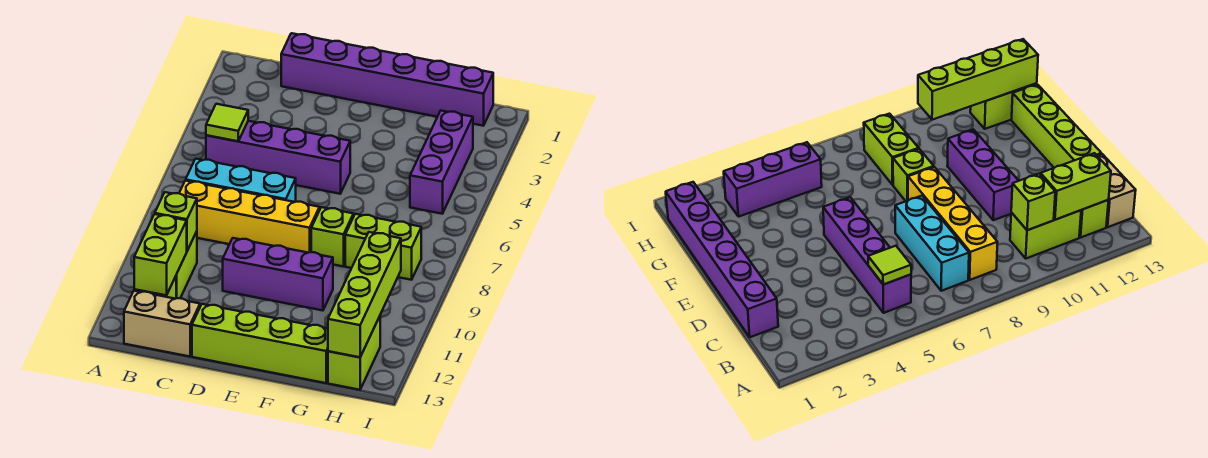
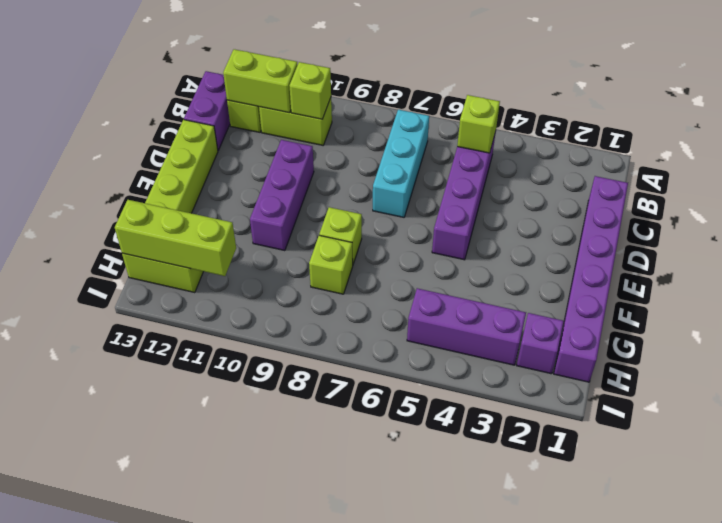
lime 1x1 tile [206,104,248,141] -> lime 1x1 brick [457,95,500,153]
yellow 1x4 brick [179,181,319,253] -> none
tan 1x2 brick [124,291,200,357] -> purple 1x2 brick [184,71,230,150]
lime 1x2 brick [345,214,421,280] -> lime 1x1 brick [309,235,353,294]
none -> purple 1x1 brick [517,313,564,374]
lime 1x4 brick [328,232,401,357] -> lime 1x3 brick [115,200,236,276]

